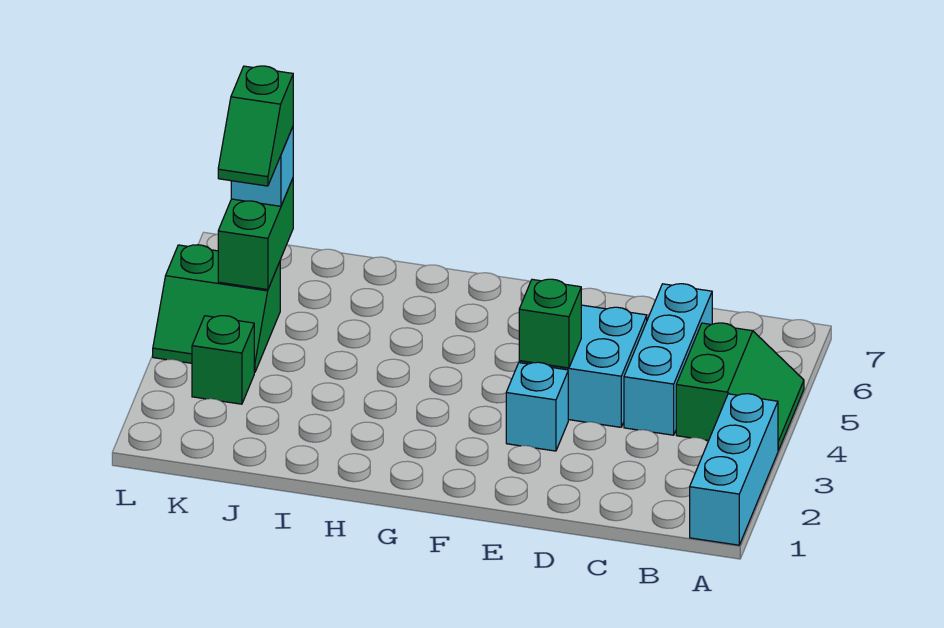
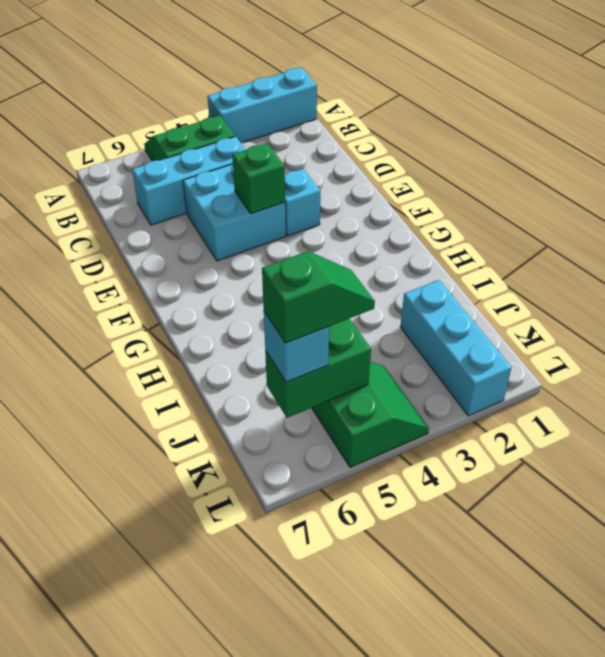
none -> cyan 1x3 brick [400,280,512,416]
green 1x1 brick [192,316,254,404] -> none

